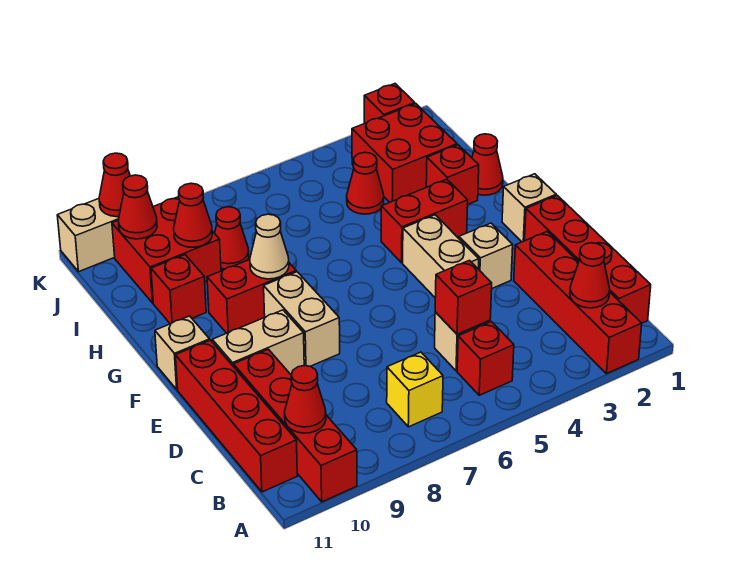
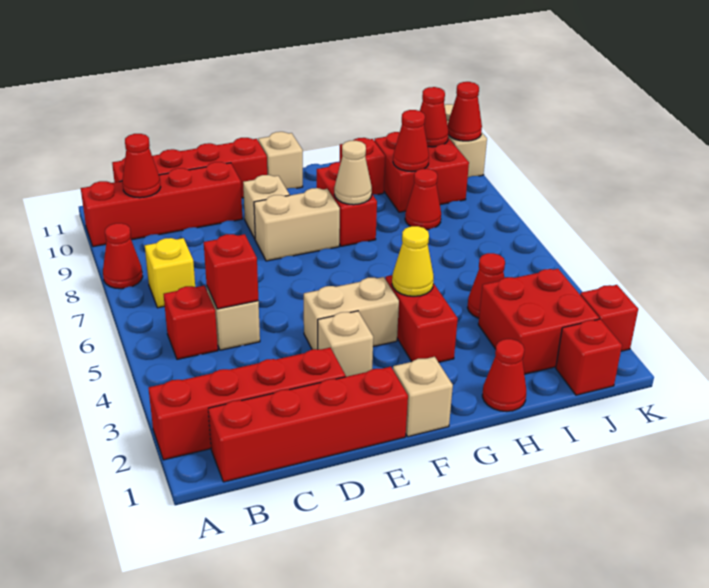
red 1x1 cone [570,243,610,308] -> red 1x1 cone moved to [103,223,143,289]
tan 1x2 brick [212,310,304,374] -> tan 1x1 brick [243,175,290,239]
none -> yellow 1x1 cone [392,226,434,296]
red 1x1 brick [426,145,479,204] -> red 1x1 brick moved to [556,319,622,395]

